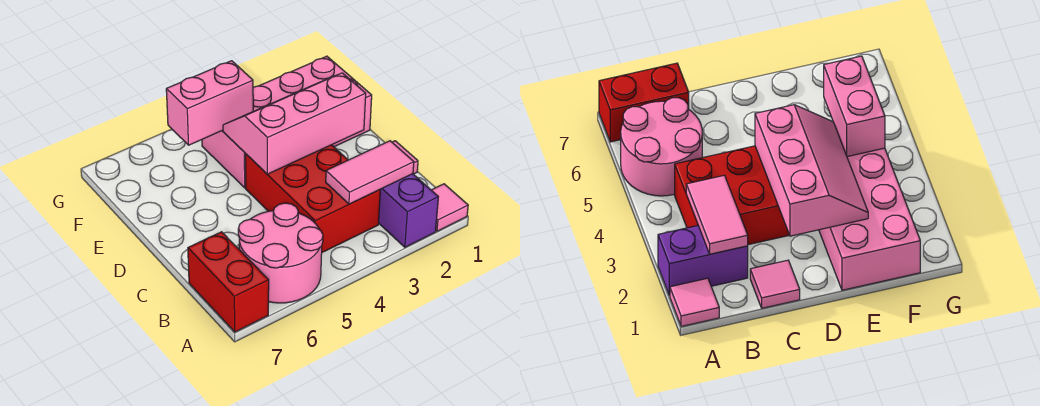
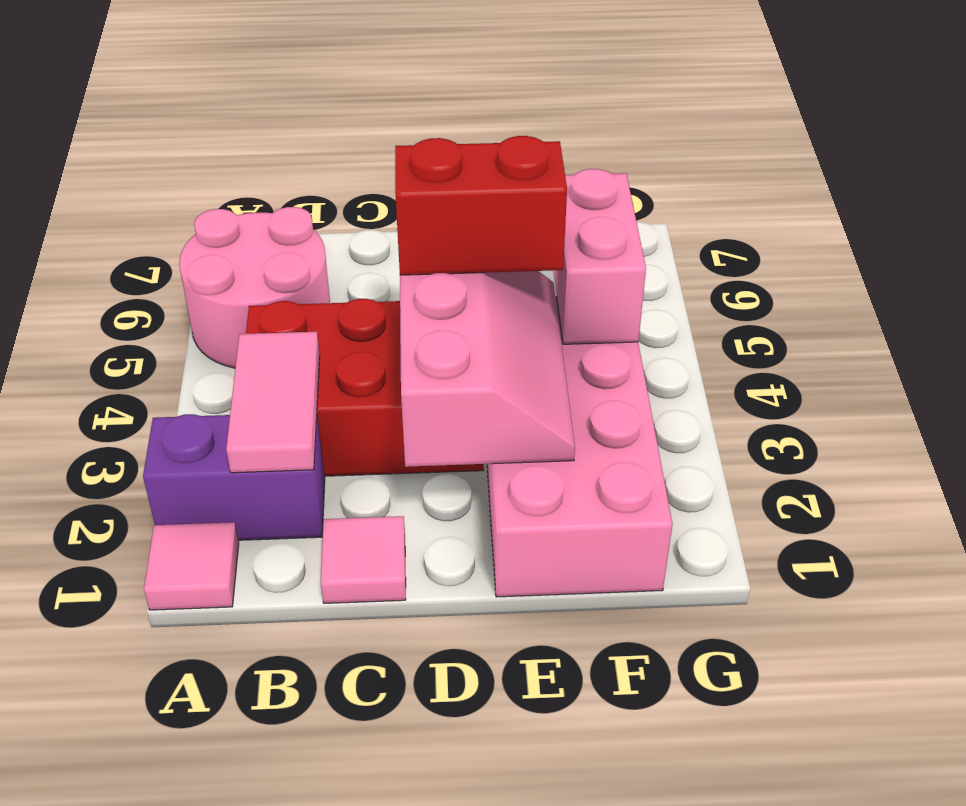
red 1x2 brick [188,232,269,332] -> red 1x2 brick moved to [395,136,567,275]

